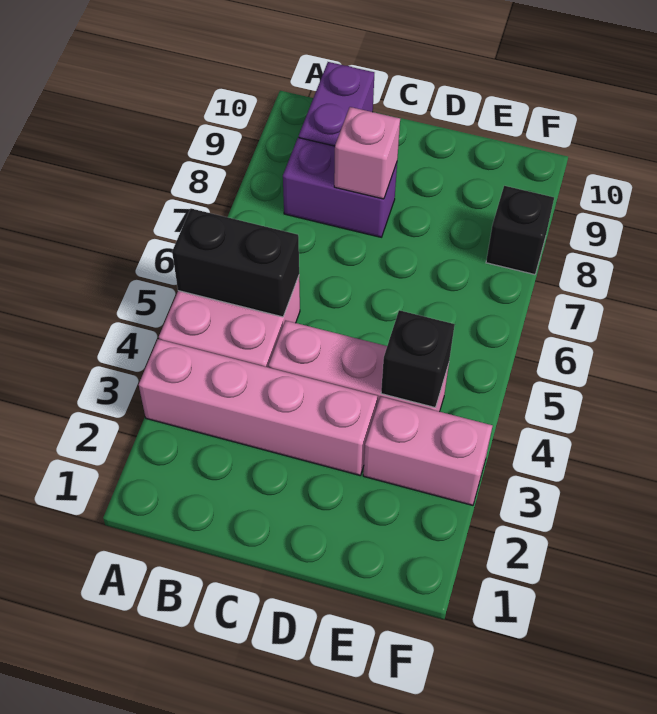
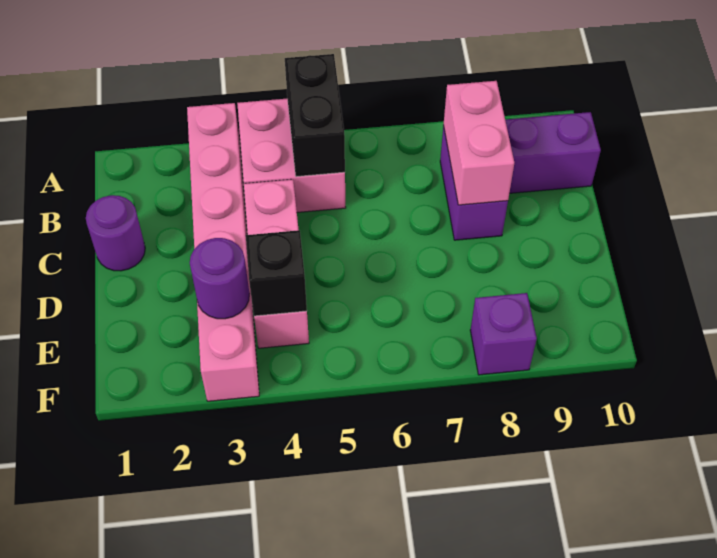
none -> purple 1x1 round brick [86,195,145,271]
pink 1x1 brick [334,107,400,199] -> pink 1x2 brick [444,81,514,205]
none -> purple 1x1 round brick [190,238,250,319]
black 1x1 brick [486,186,554,275] -> purple 1x1 brick [470,293,537,375]

